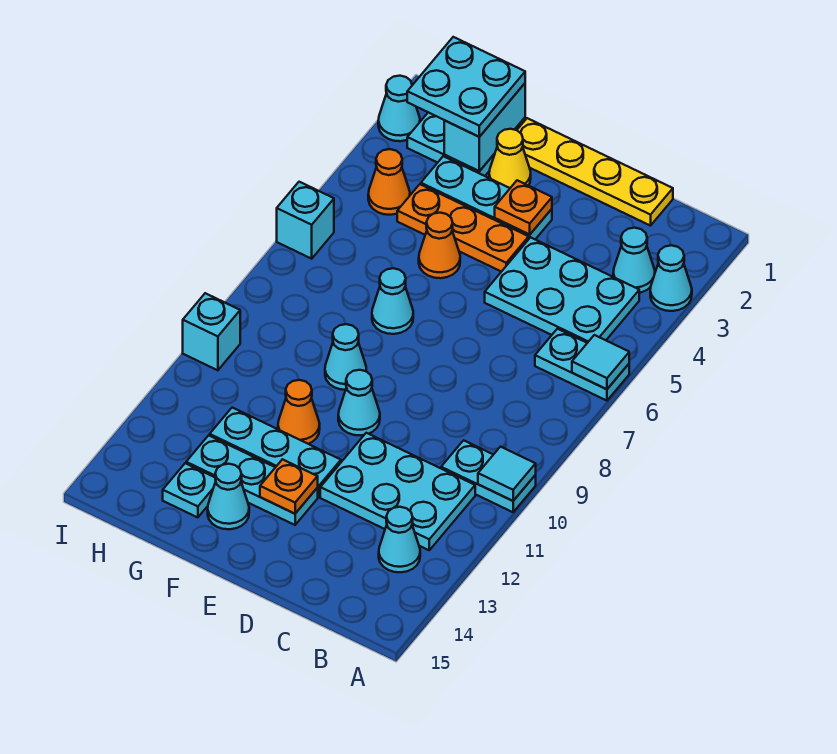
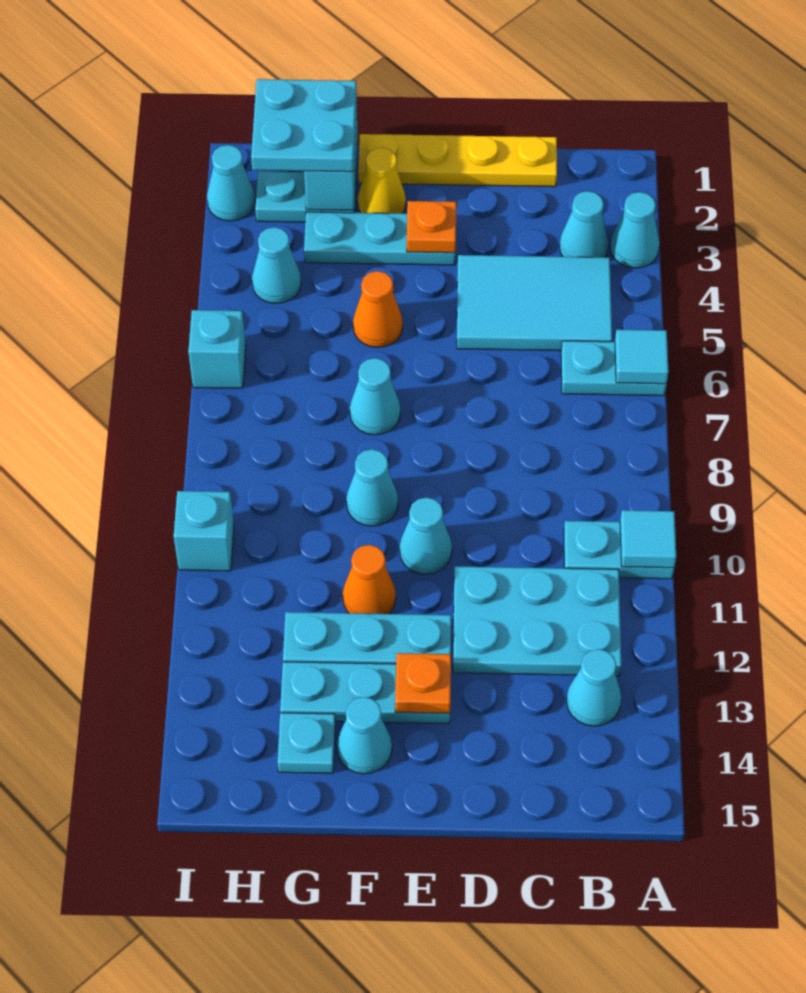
cyan 2x3 plate [485,237,639,343] -> cyan 2x3 tile [457,255,612,351]
orange 1x3 plate [397,184,529,272] -> none
orange 1x1 cone [368,149,410,215] -> cyan 1x1 cone [252,227,301,303]

